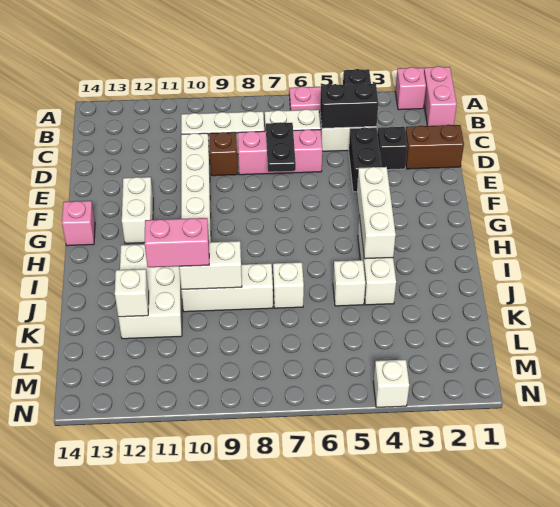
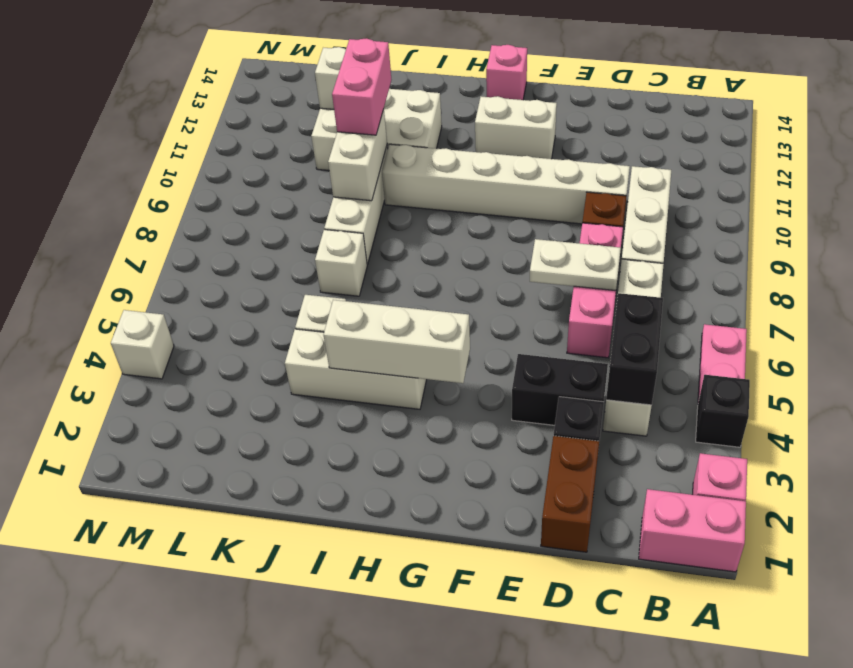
black 1x2 plate [266,122,296,172] -> white 1x2 plate [530,239,621,291]

